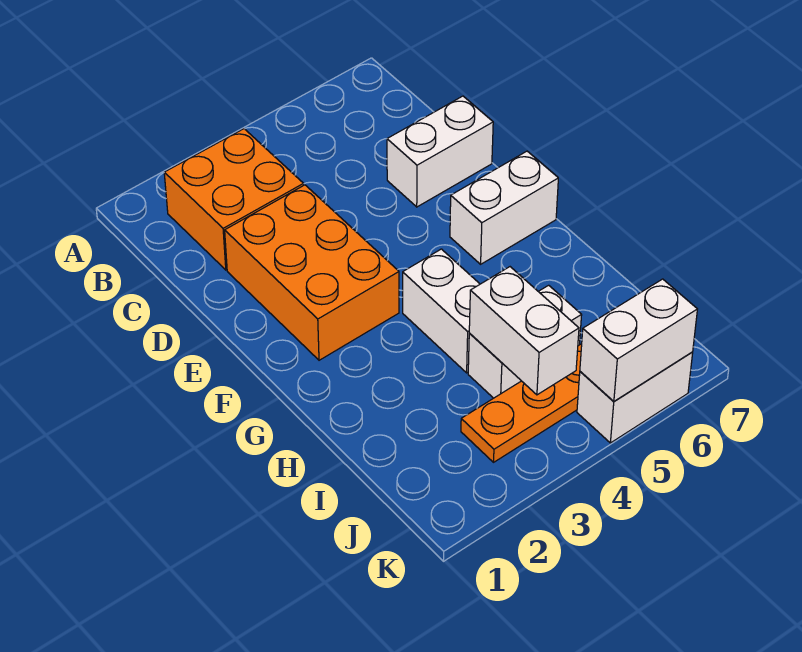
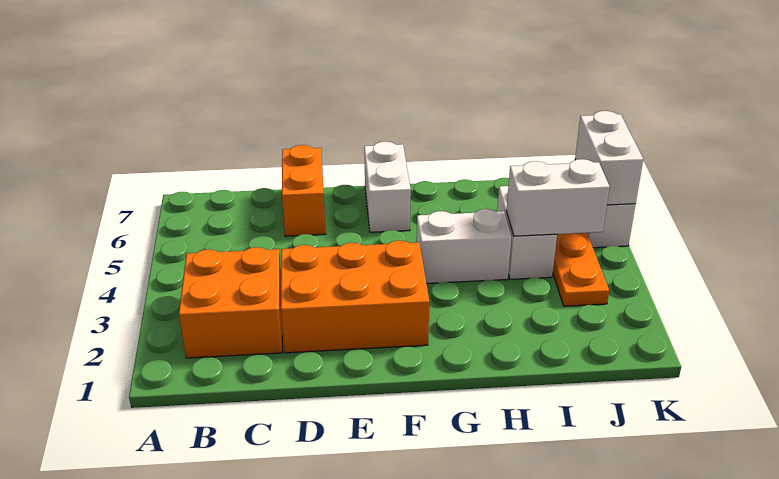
white 1x2 brick [387,96,493,207] -> orange 1x2 brick [282,145,325,236]

